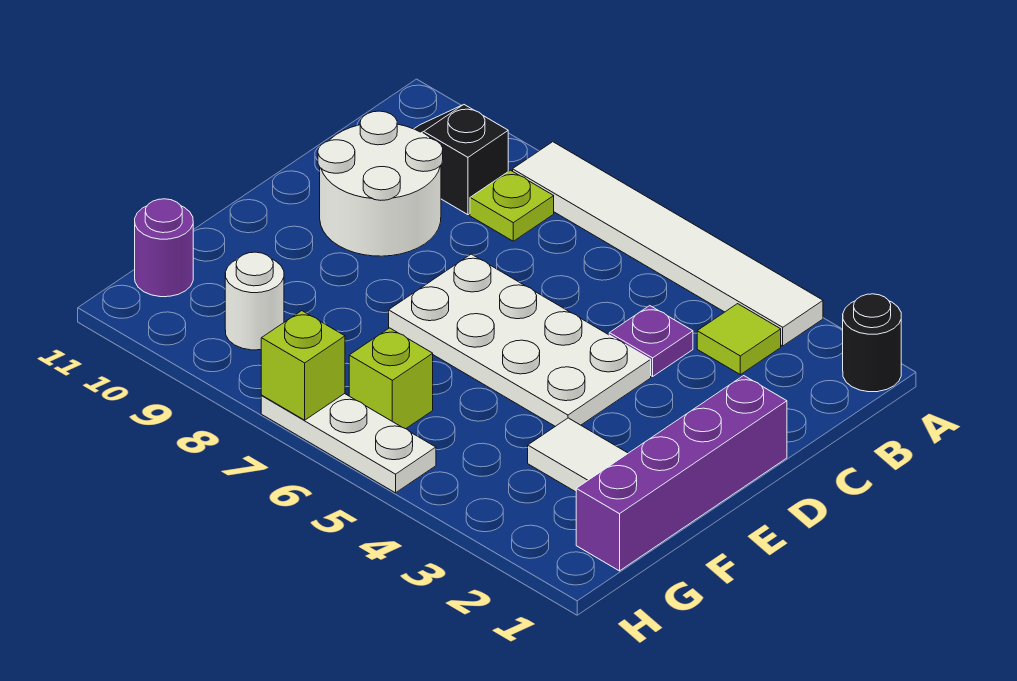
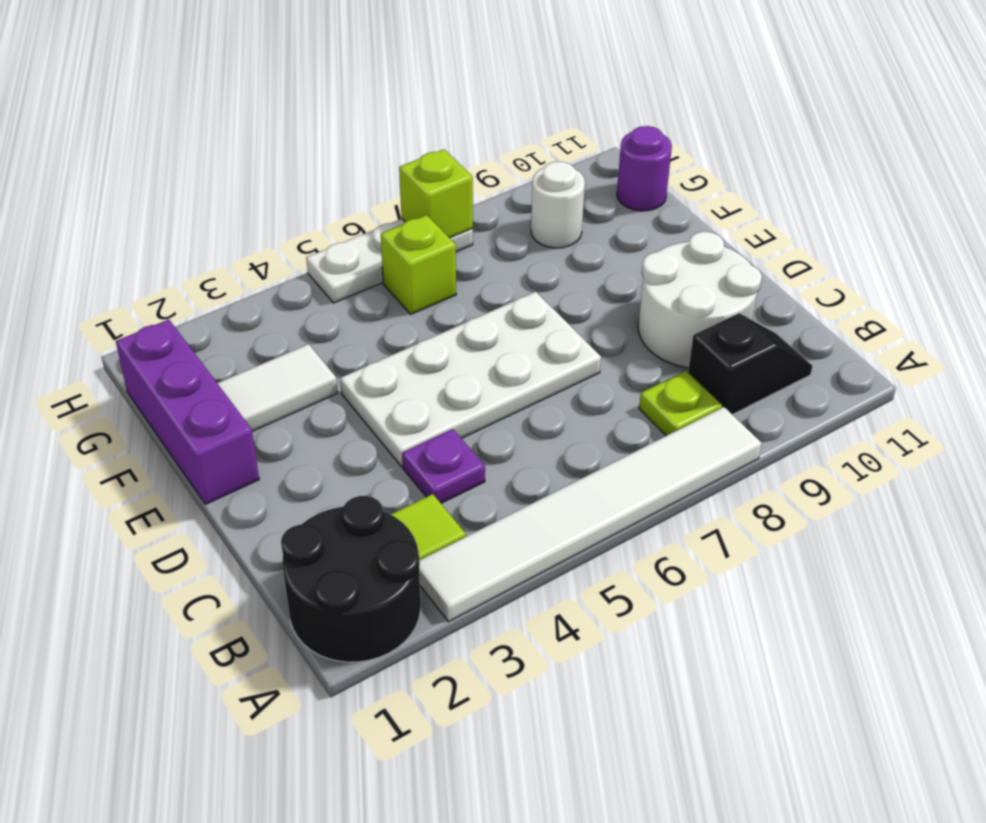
black 1x1 round brick [843,294,901,392] -> black 2x2 round brick [281,496,421,662]
purple 1x4 brick [576,376,787,571] -> purple 1x3 brick [116,320,259,504]

